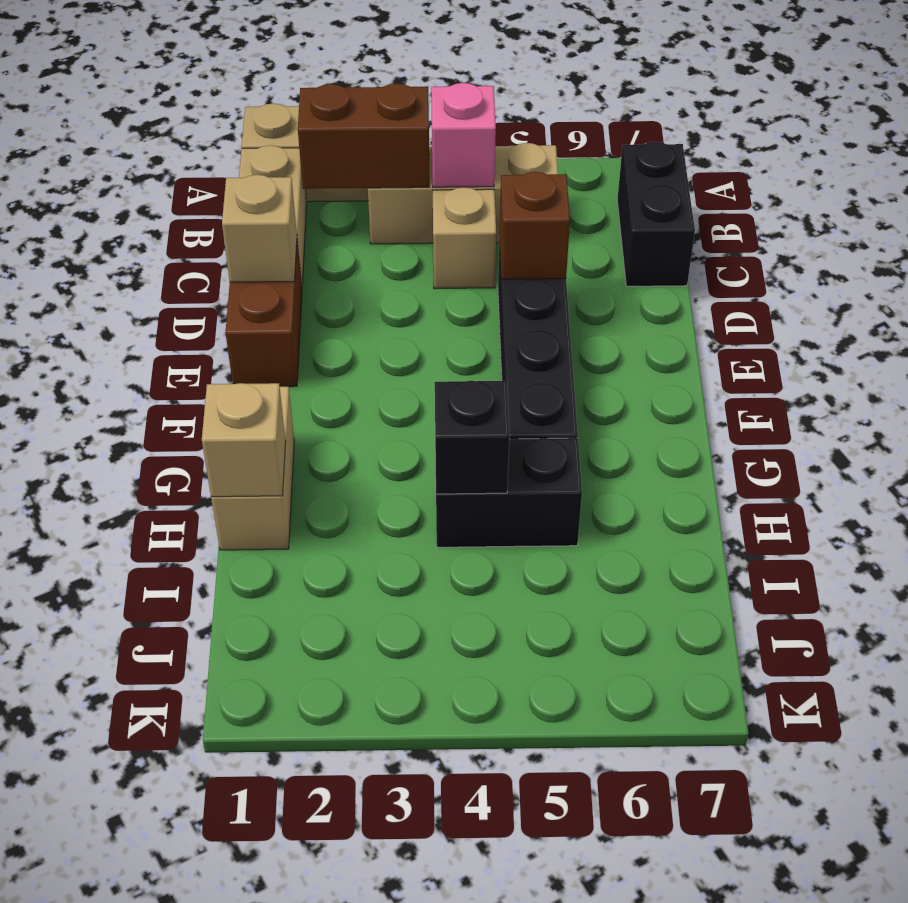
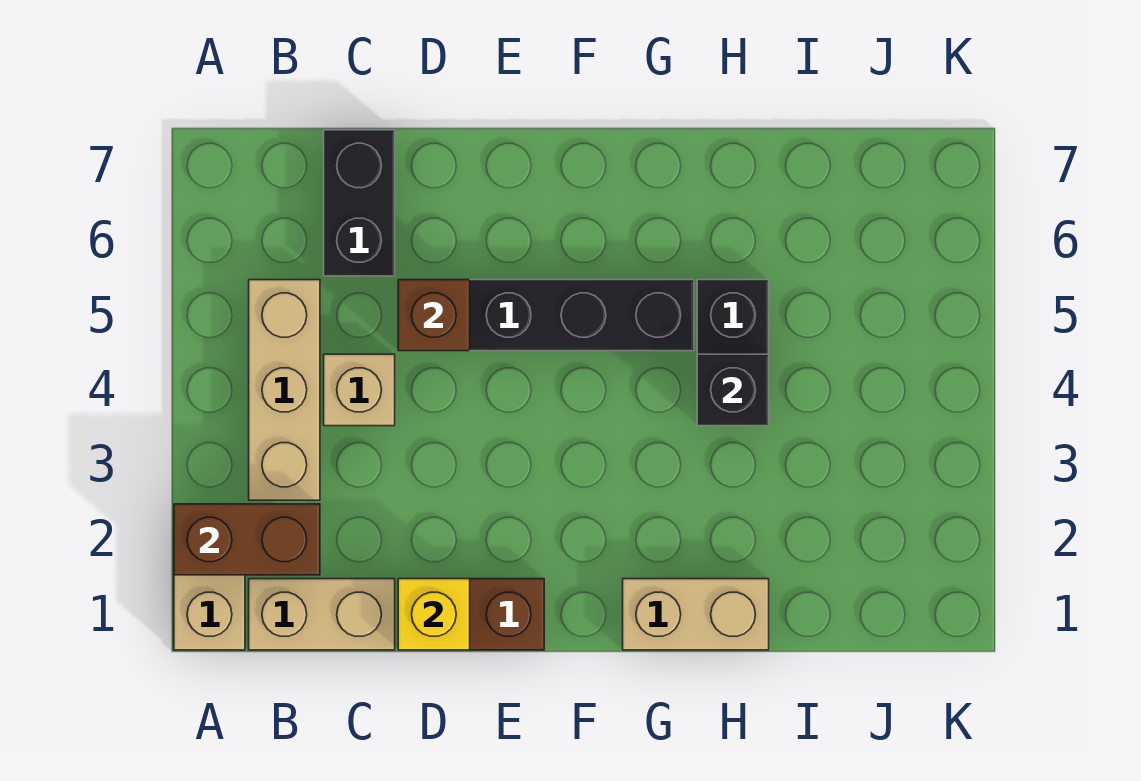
brown 1x2 brick [298,83,429,189] -> brown 1x2 brick turned to [174,504,320,575]
pink 1x1 brick [431,83,496,187] -> none
black 1x2 brick [617,142,695,286] -> black 1x2 brick turned to [324,130,395,276]
tan 1x1 brick [222,175,297,282] -> yellow 1x1 brick [398,579,470,650]
tan 1x1 brick [202,383,286,497] -> none

